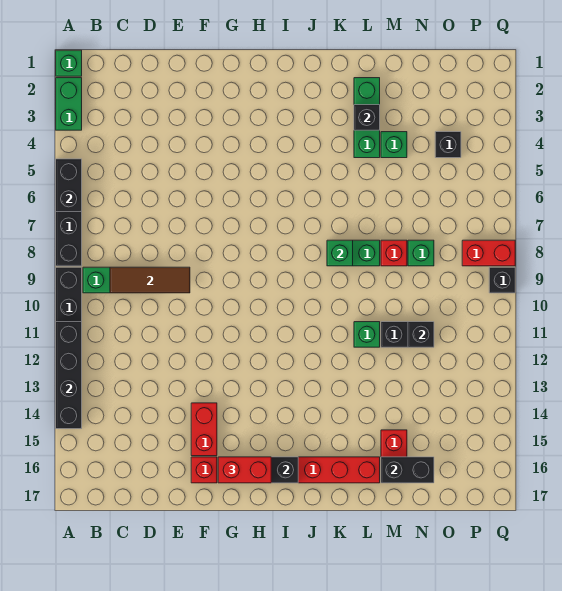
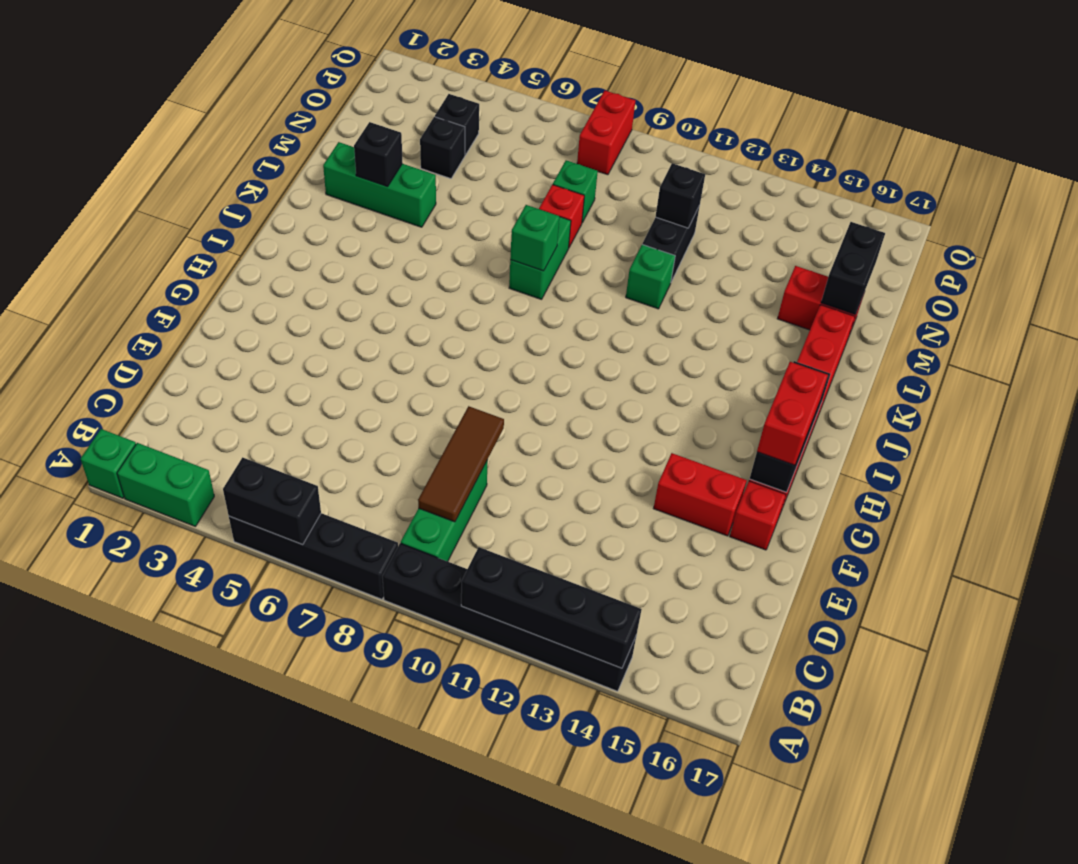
green 1x1 brick [381,132,407,158] -> none
black 1x1 brick [489,267,515,293] -> black 1x1 brick moved to [420,117,465,179]

